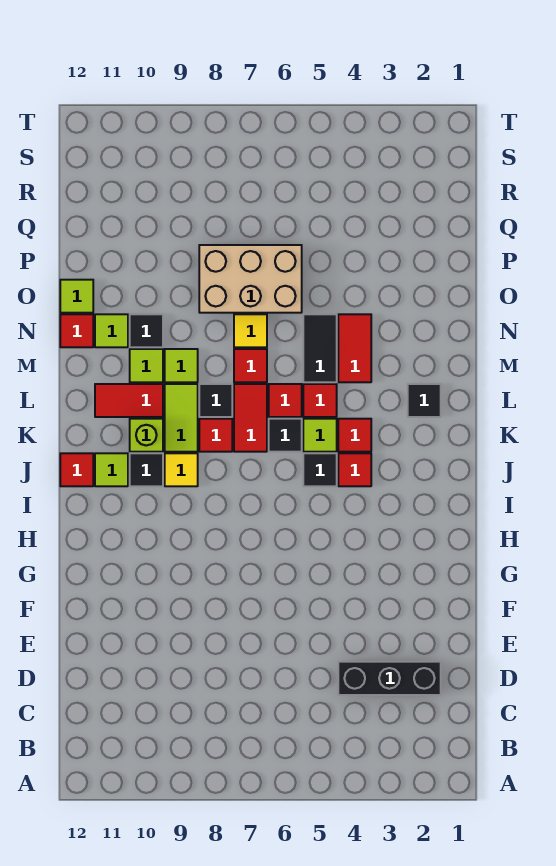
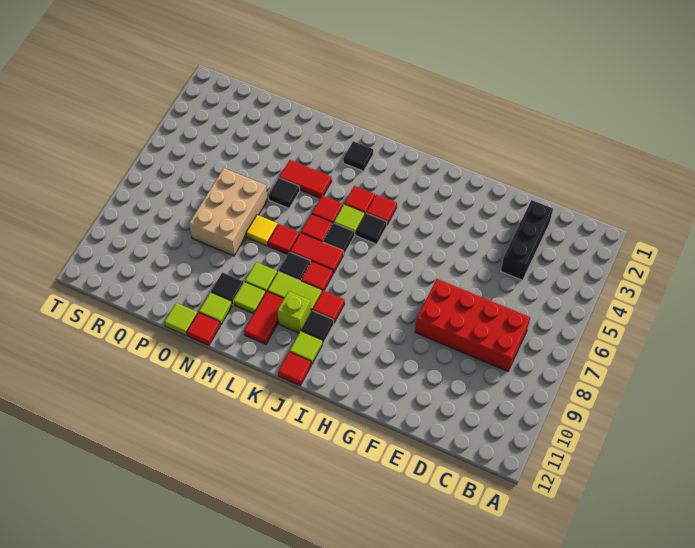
none -> red 2x4 brick [415,279,530,371]
yellow 1x1 tile [165,453,198,486] -> red 1x1 tile [313,290,345,323]
black 1x2 tile [303,314,337,382] -> black 1x1 tile [268,178,300,208]

